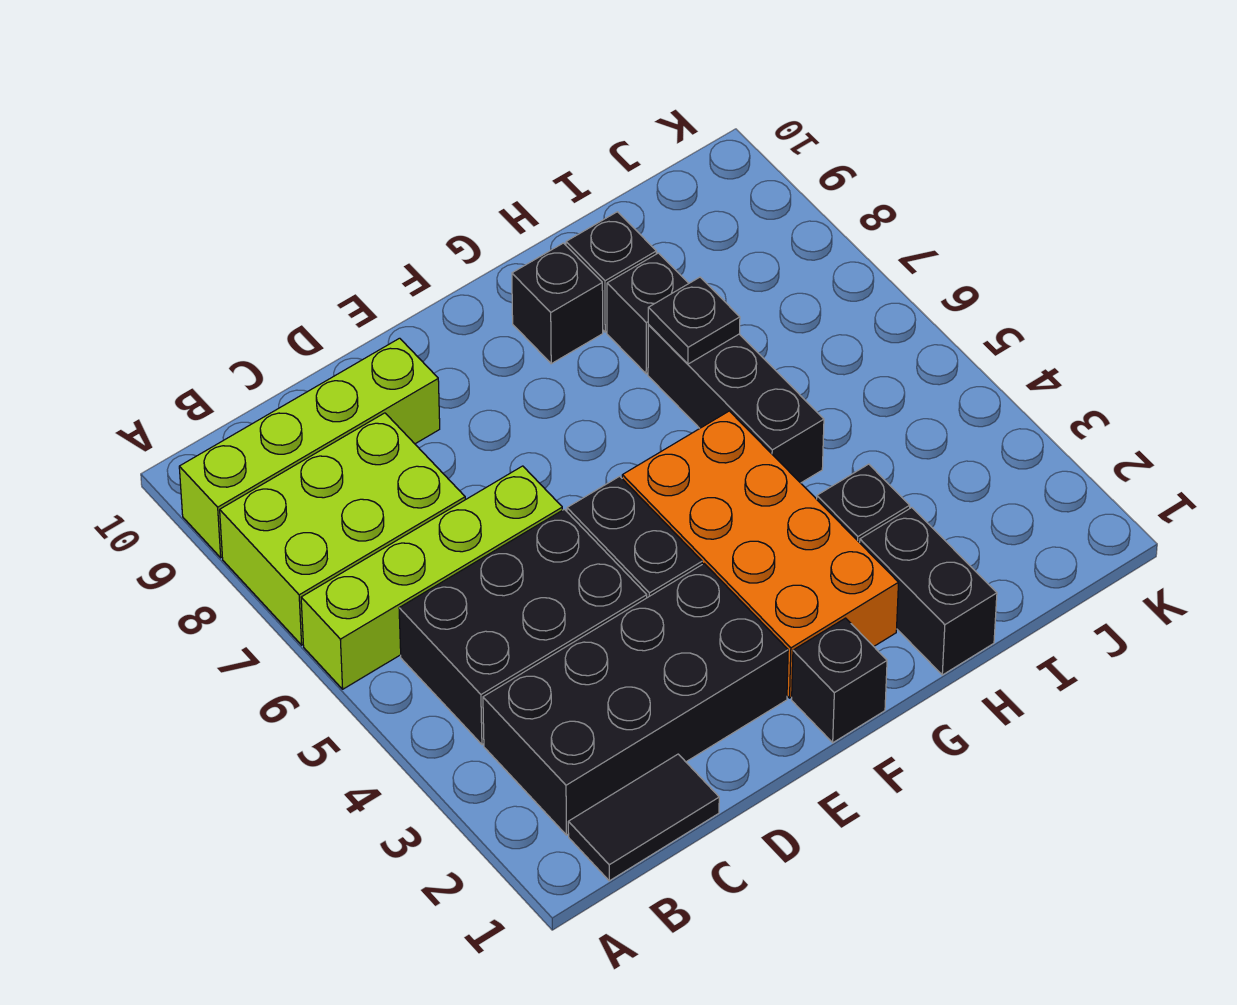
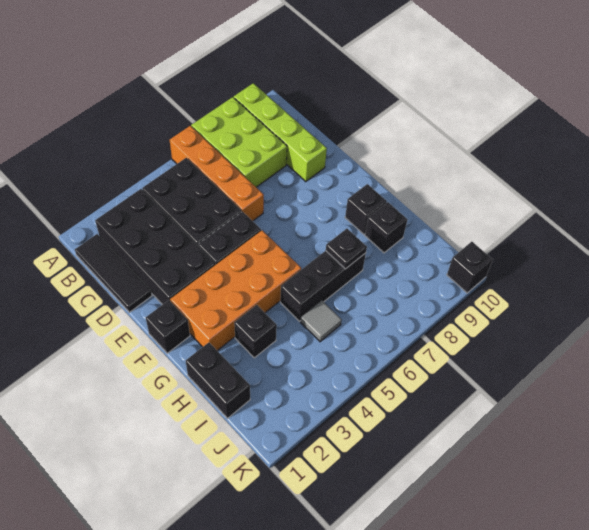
lime 1x4 brick [301,466,562,689] -> orange 1x4 brick [170,126,264,221]
black 1x2 tile [568,754,719,881] -> black 1x3 tile [75,234,152,312]
black 1x2 brick [860,508,997,675] -> black 1x2 brick turned to [186,342,250,418]
black 1x1 brick [607,253,689,374] -> black 1x1 brick moved to [447,242,493,293]
none -> grey 1x1 tile [300,301,342,342]

